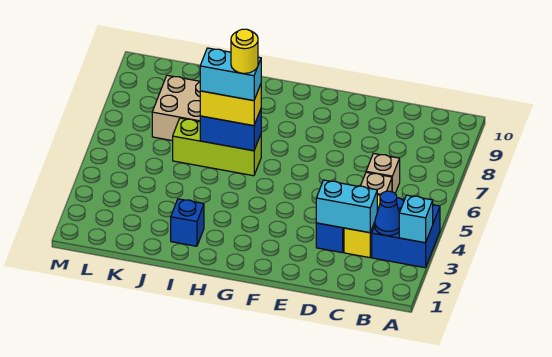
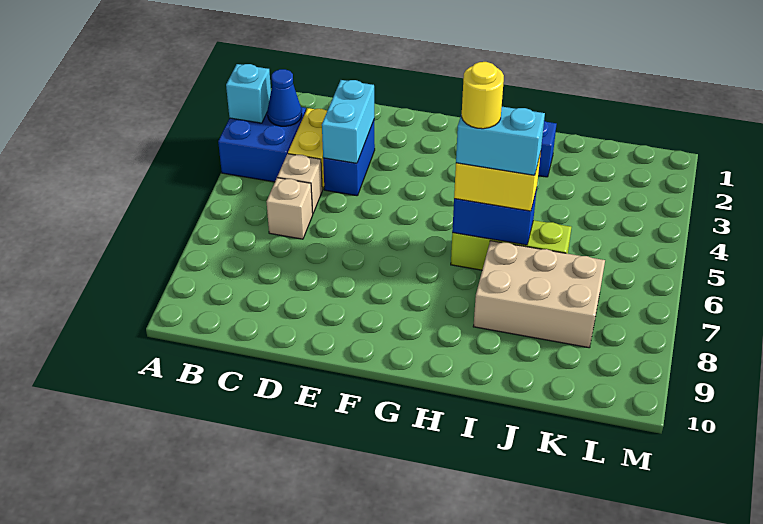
cyan 1x2 brick [316,180,377,233] -> cyan 1x2 brick turned to [322,80,374,163]

